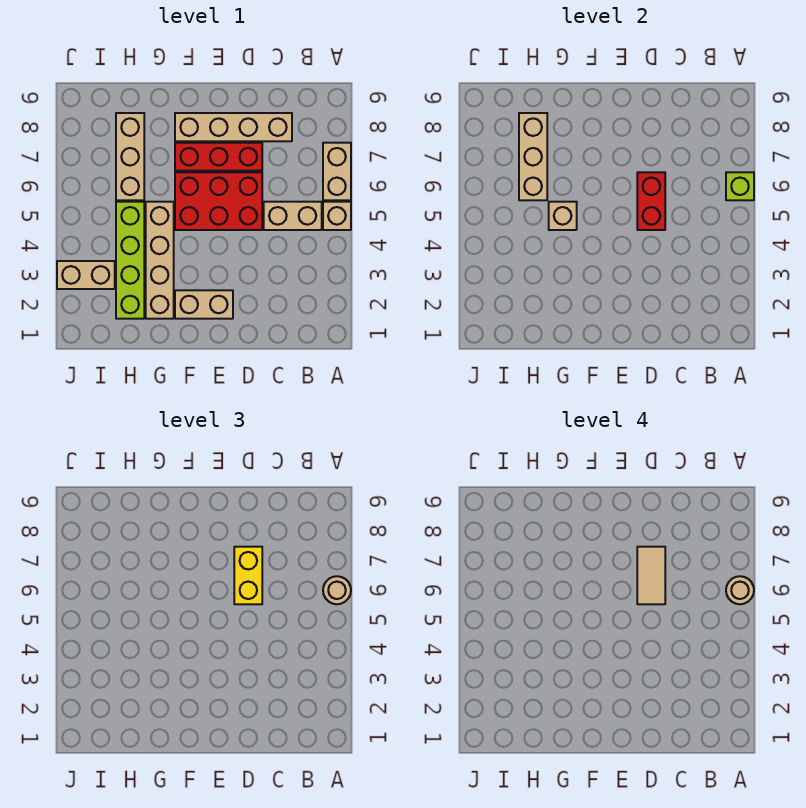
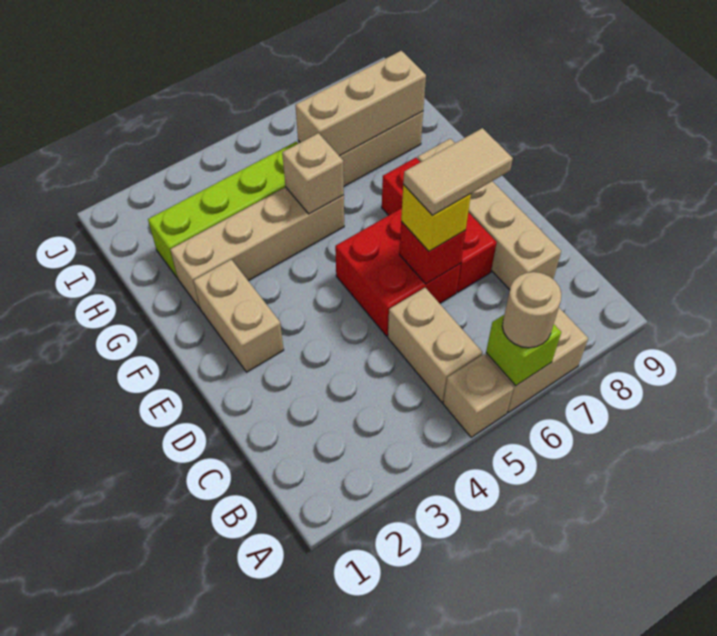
tan 1x1 round brick [726,576,754,604] -> none
red 2x3 brick [175,172,262,230] -> red 2x2 brick [335,208,461,336]
red 1x2 brick [637,172,665,230] -> red 1x1 brick [399,222,466,284]
yellow 1x2 brick [234,547,262,604] -> yellow 1x1 brick [401,185,471,251]
tan 1x2 brick [57,261,115,289] -> none

